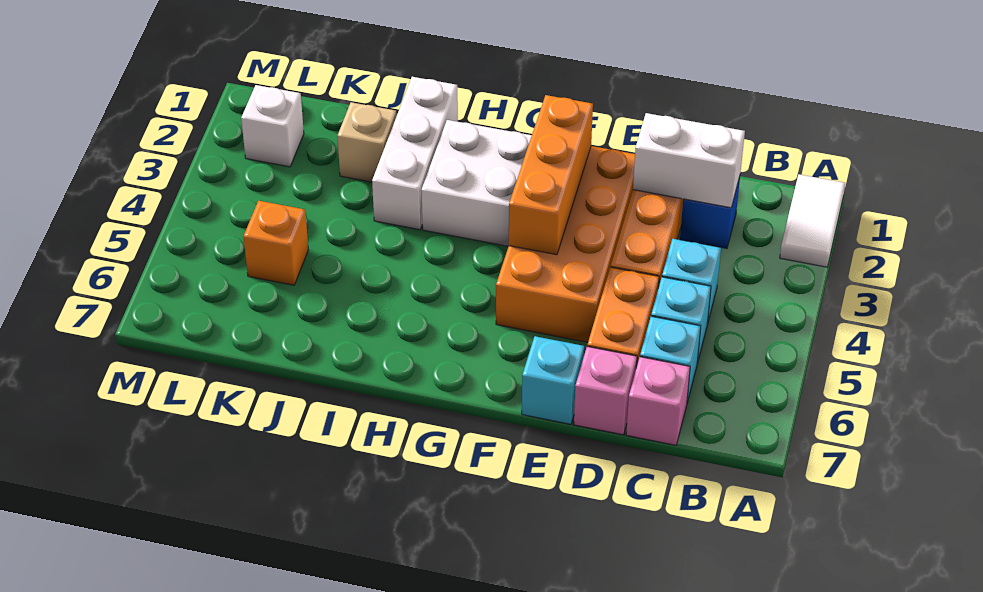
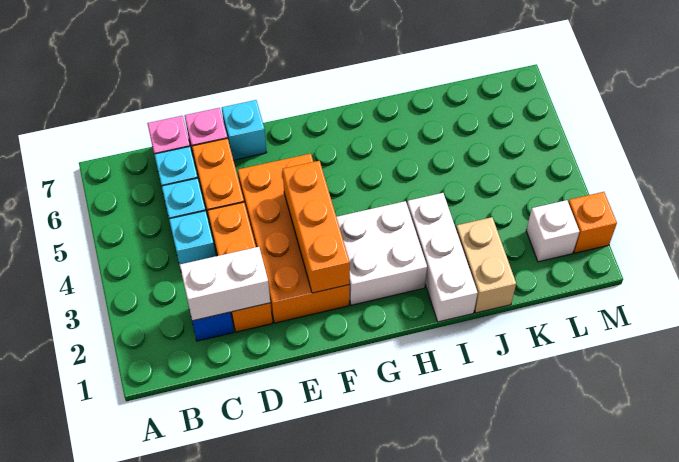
white 1x2 tile [780,174,845,267] -> none
tan 1x1 brick [337,102,397,182] -> tan 1x2 brick [456,217,516,313]
orange 1x1 brick [243,201,309,285] -> orange 1x1 brick moved to [568,192,617,253]

